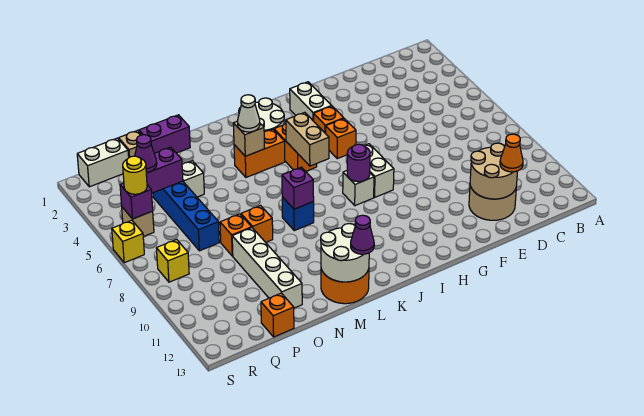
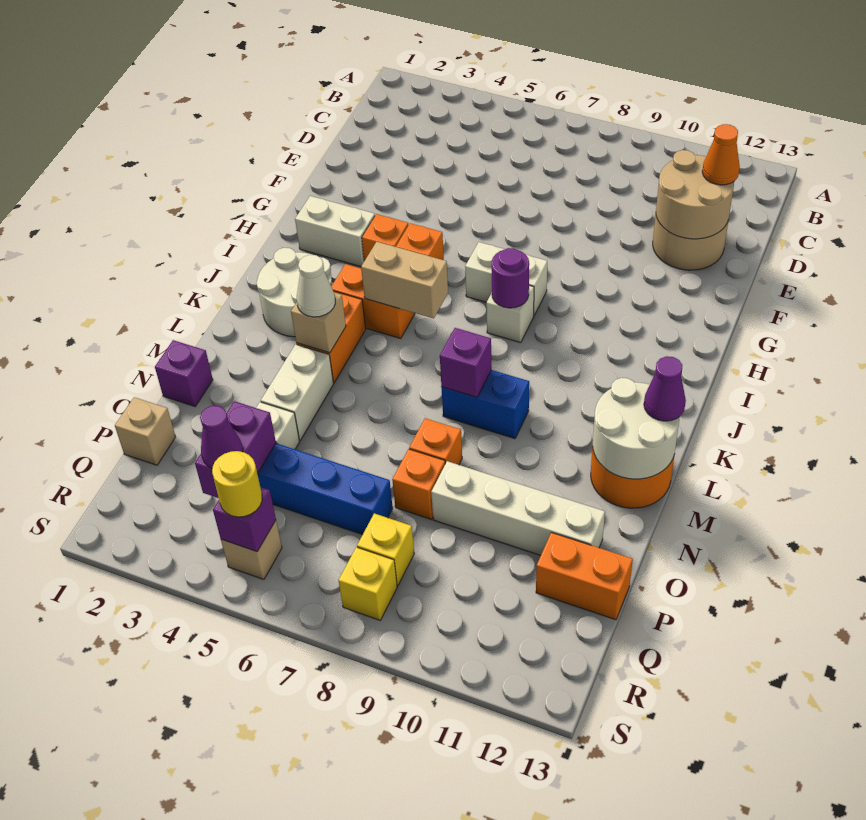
blue 1x1 brick [282,197,314,231] -> blue 1x2 brick [441,370,529,439]
purple 1x2 brick [139,115,190,153] -> purple 1x1 brick [155,340,213,406]
orange 1x1 brick [261,293,294,337] -> orange 1x2 brick [536,532,633,620]
white 1x2 brick [77,138,129,187] -> white 1x2 brick moved to [261,344,333,440]
yellow 1x1 brick [112,221,144,263] -> yellow 1x1 brick moved to [357,513,414,586]

